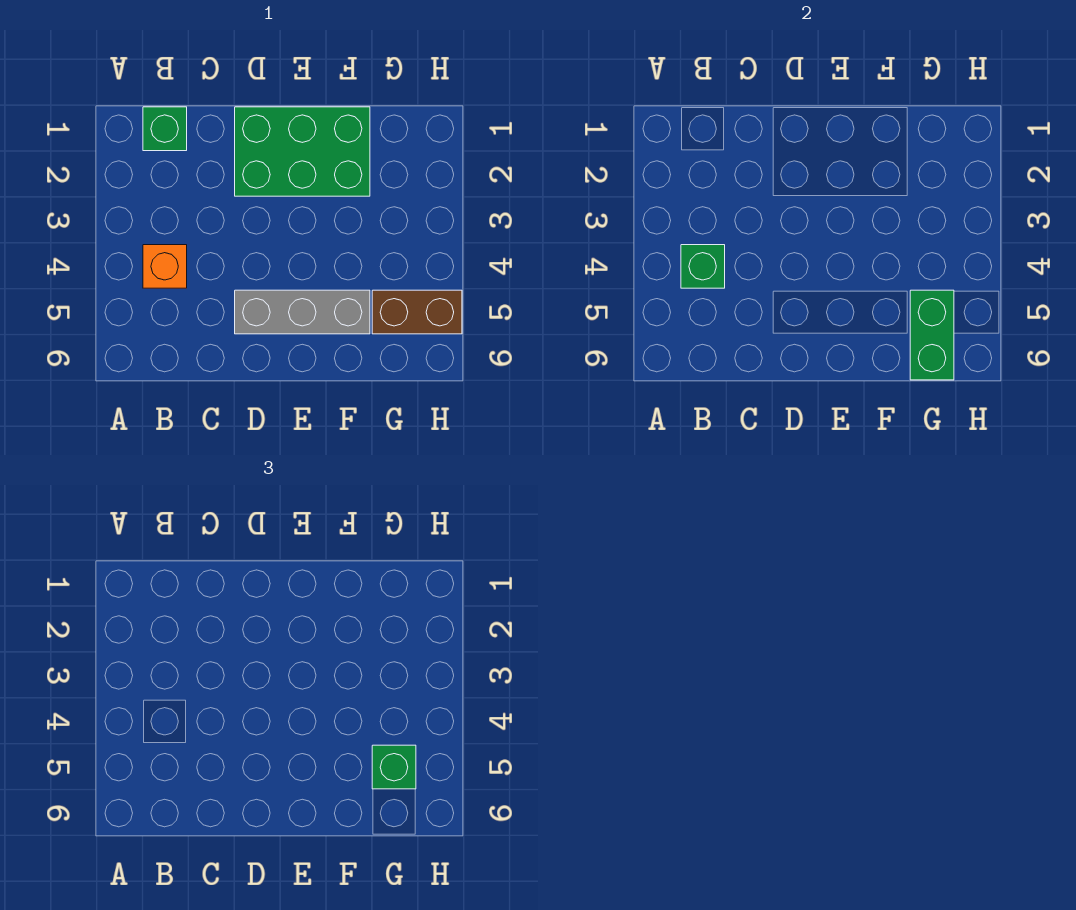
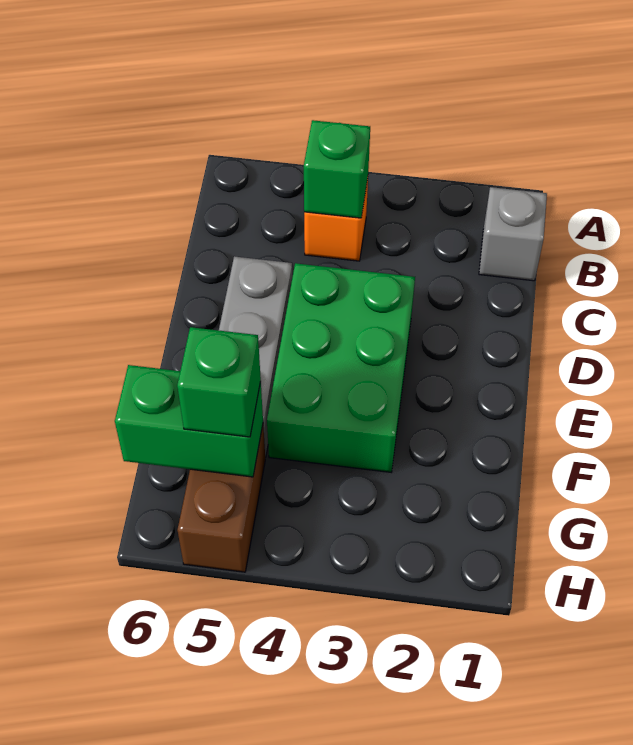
green 1x1 brick [143,107,187,151] -> grey 1x1 brick [479,187,547,281]
green 2x3 brick [235,107,370,196] -> green 2x3 brick moved to [267,263,415,472]

